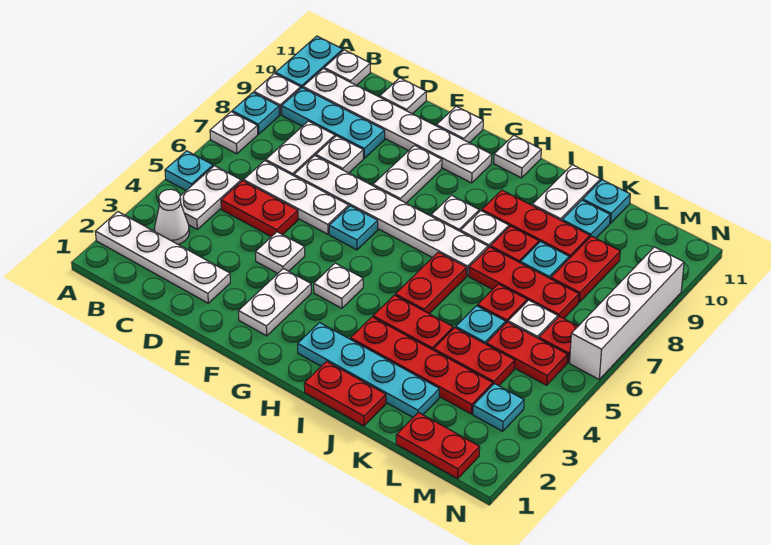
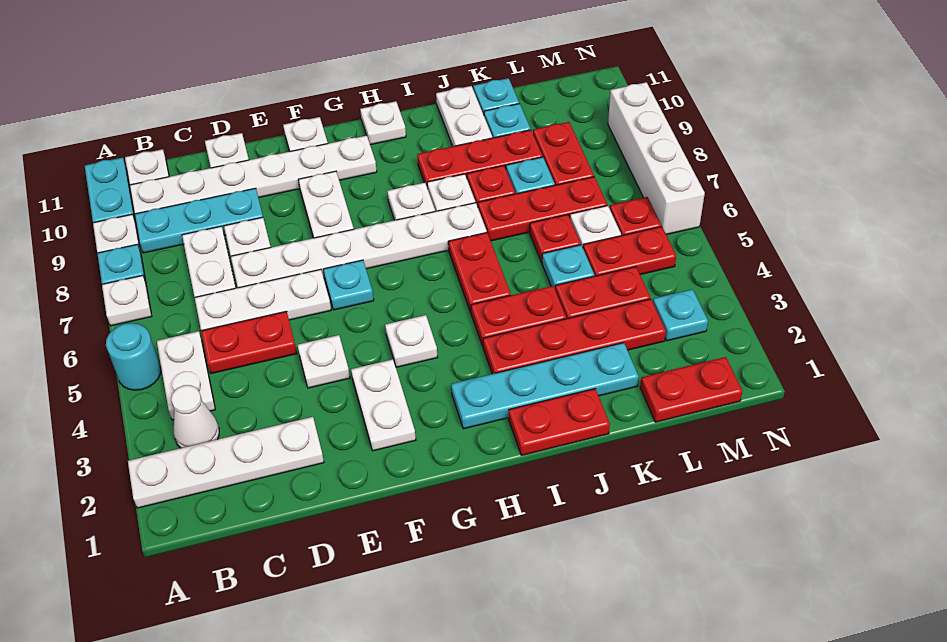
cyan 1x1 plate [165,151,213,190] -> cyan 1x1 round brick [106,323,161,390]

